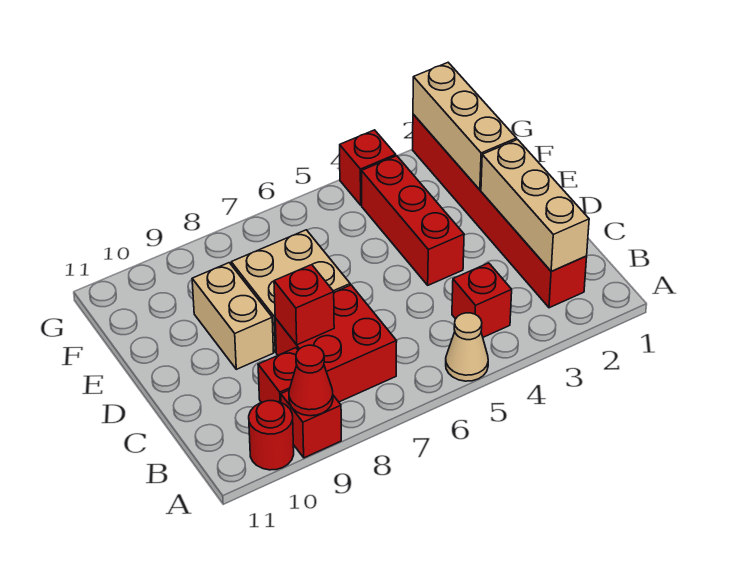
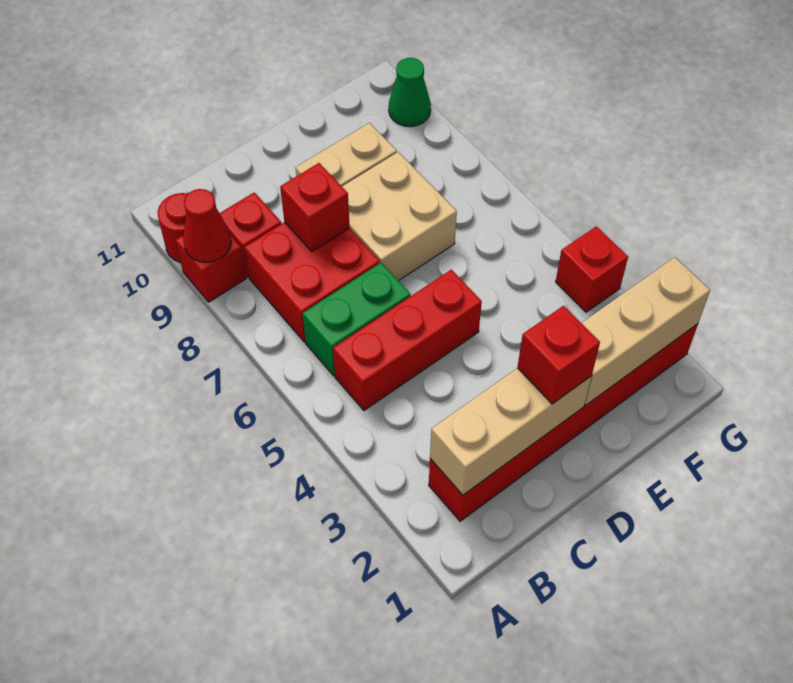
tan 1x1 cone [446,313,488,381] -> none
red 1x1 brick [452,263,512,337] -> red 1x1 brick moved to [517,306,600,404]
none -> green 1x2 brick [302,263,411,376]
red 1x3 brick [362,156,464,285] -> red 1x3 brick moved to [333,270,482,410]
none -> green 1x1 cone [389,58,431,127]

